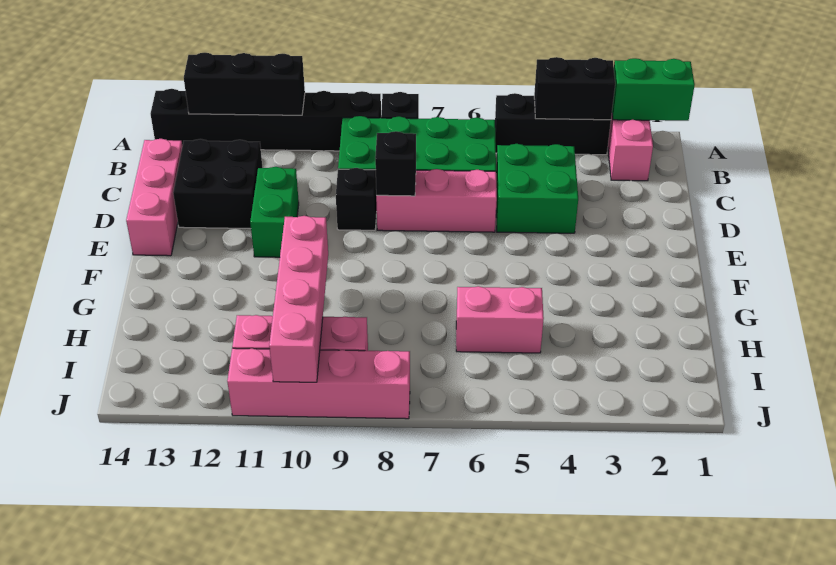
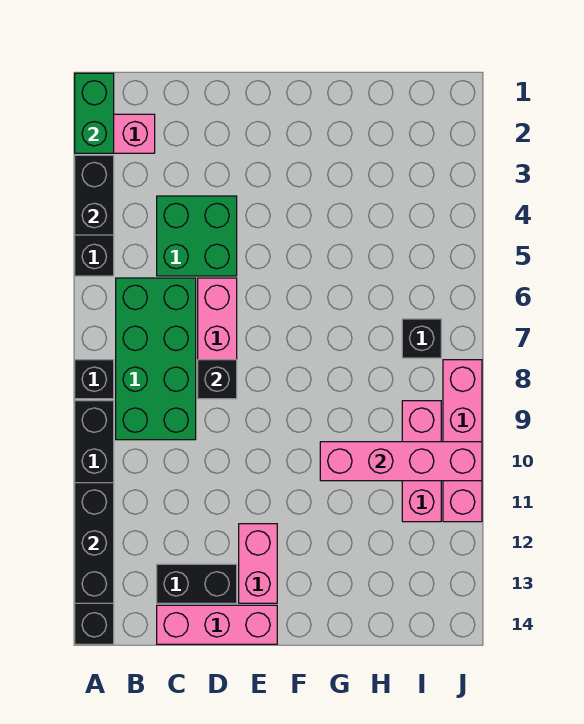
black 2x2 brick [173,139,263,229] -> black 1x2 brick [157,564,237,603]
black 1x1 brick [336,168,377,230] -> black 1x1 brick moved to [402,319,441,358]
green 1x2 brick [250,167,299,257] -> none
pink 1x2 brick [456,286,544,353] -> pink 1x2 brick moved to [239,524,277,603]

